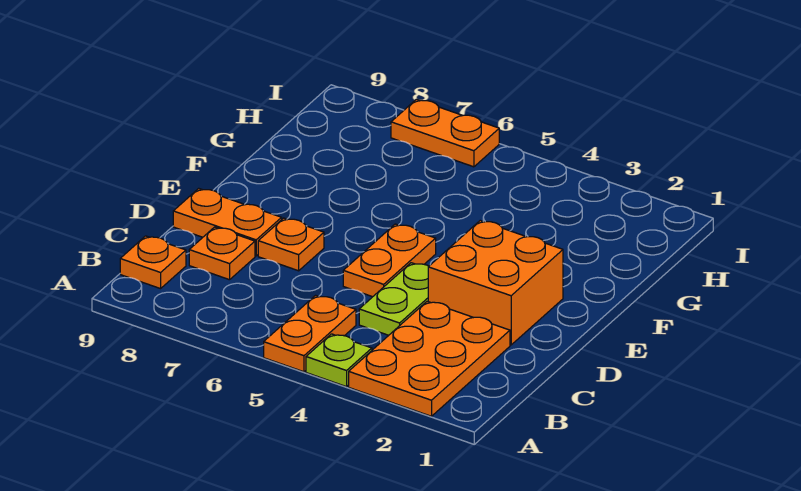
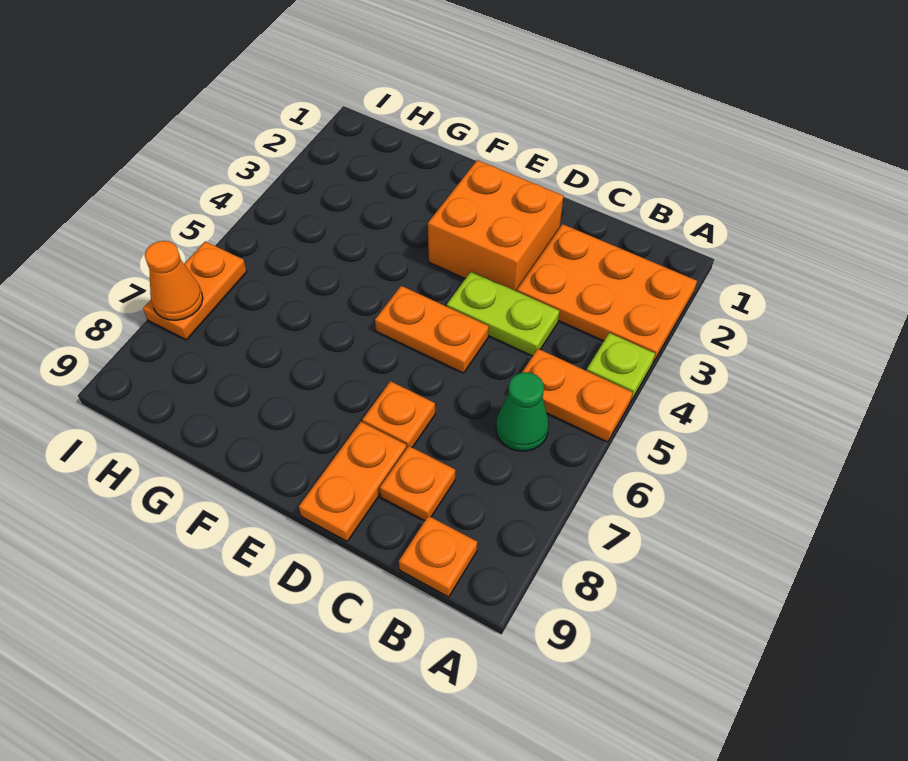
none -> green 1x1 cone [496,372,549,451]
none -> orange 1x1 cone [145,241,203,320]

